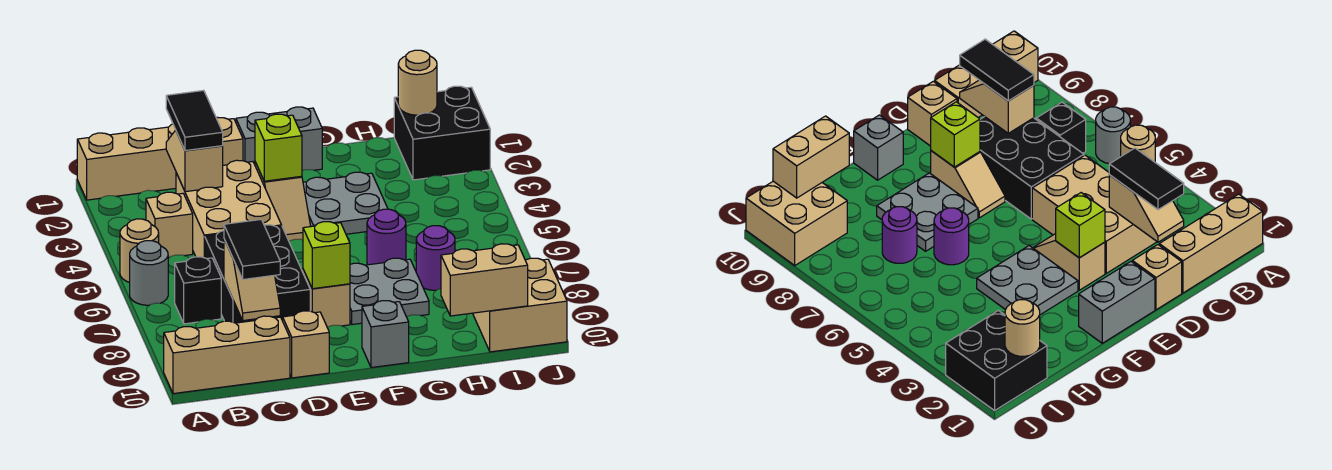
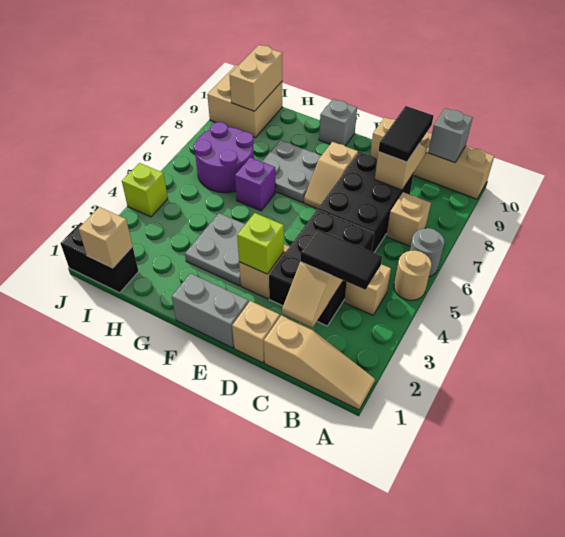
tan 1x3 brick [77,124,176,200] -> tan 1x3 slope [264,315,375,410]
black 1x1 brick [175,257,221,324] -> tan 1x1 brick [386,192,431,247]
none -> grey 1x1 brick [428,108,473,163]
black 1x2 tile [166,90,223,151] -> black 1x2 tile turned to [300,229,382,290]
tan 2x3 brick [176,160,282,258] -> black 2x3 brick [269,210,374,326]
lime 1x1 brick [303,222,350,289] -> lime 1x1 brick moved to [122,163,168,217]
purple 1x1 round brick [367,209,406,265] -> purple 1x1 brick [235,157,276,211]
purple 1x1 round brick [416,226,455,290] -> purple 2x2 round brick [194,122,254,193]
tan 1x2 brick [441,244,528,316] -> tan 1x2 brick turned to [229,45,282,111]
black 2x2 brick [394,86,490,180] -> black 1x2 brick [61,223,139,293]
tan 1x1 round brick [398,50,437,115] -> tan 1x1 brick [79,207,132,268]

